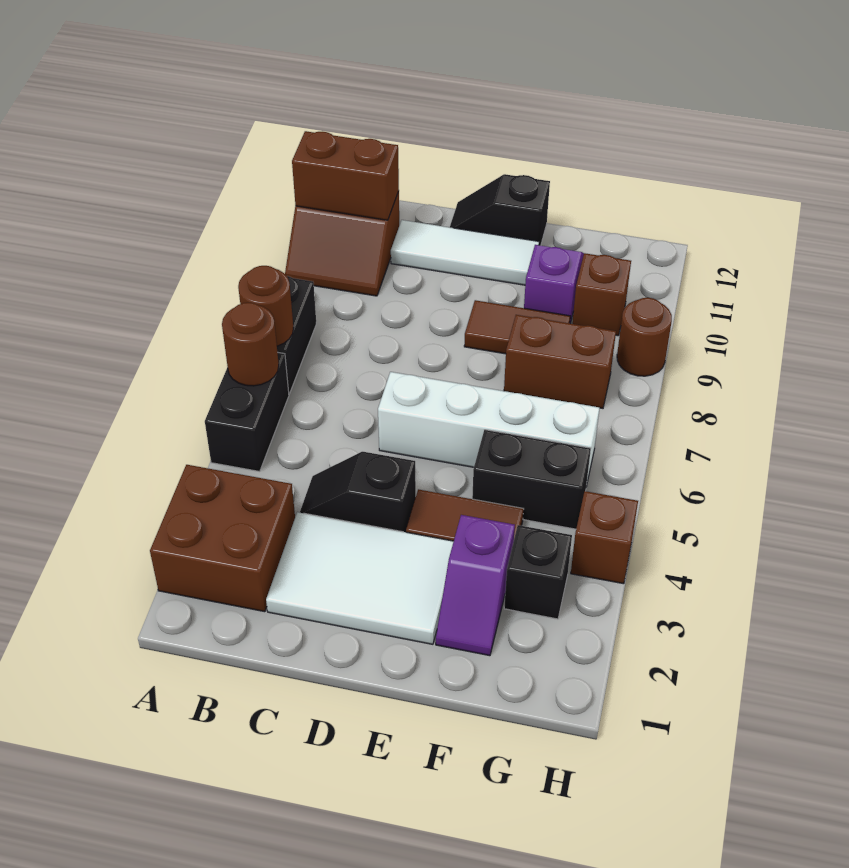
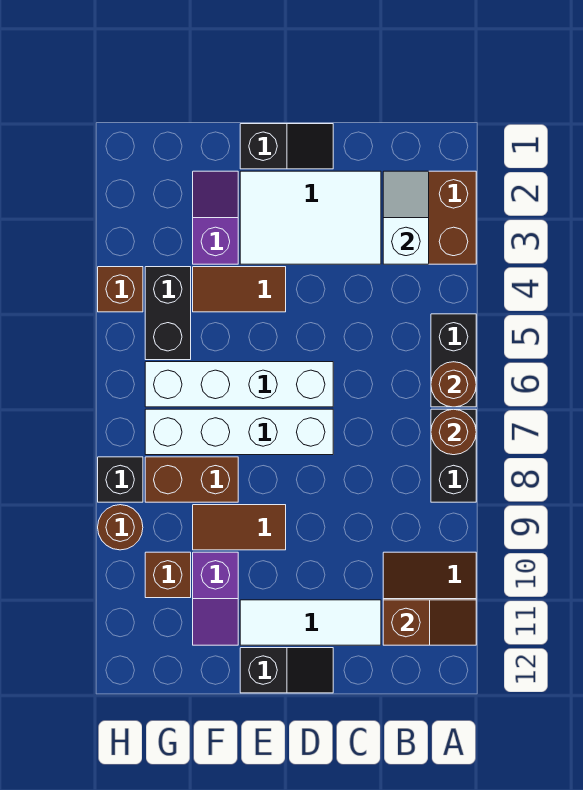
brown 1x2 brick [292,131,399,220] -> brown 1x2 slope [383,600,476,645]
none -> white 1x2 slope [383,171,429,264]
black 1x2 slope [300,452,416,532] -> black 1x2 slope moved to [240,124,333,169]
none -> white 1x4 brick [145,409,333,455]
black 1x2 brick [472,430,591,529] -> black 1x2 brick turned to [145,267,191,360]
black 1x1 brick [504,525,572,619] -> black 1x1 brick moved to [98,457,143,502]

